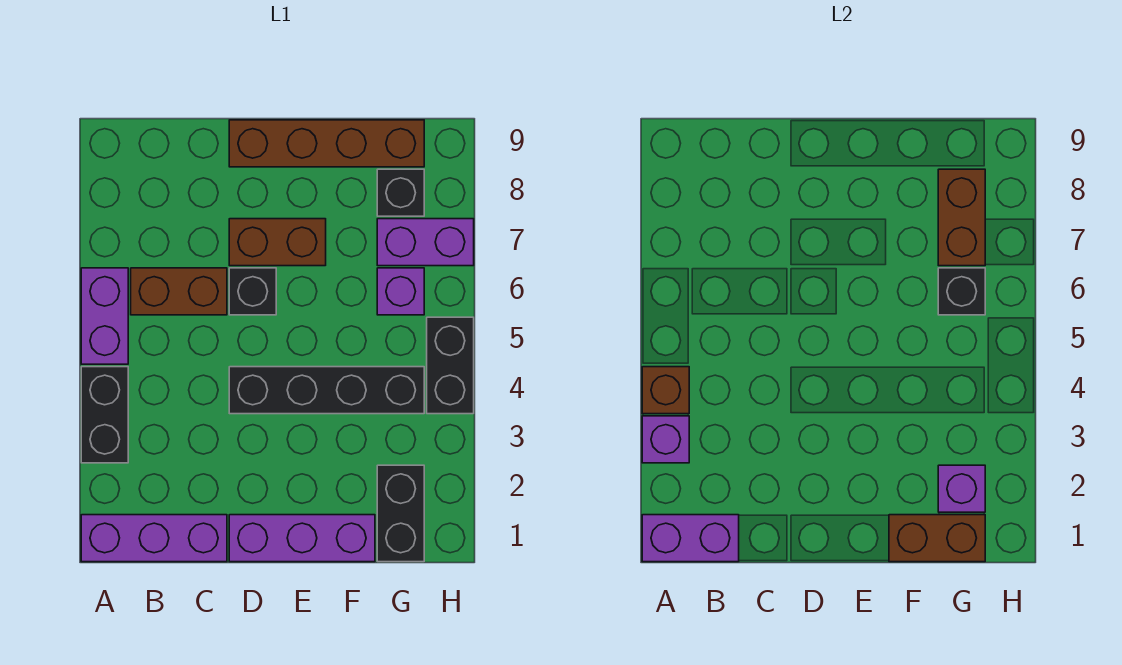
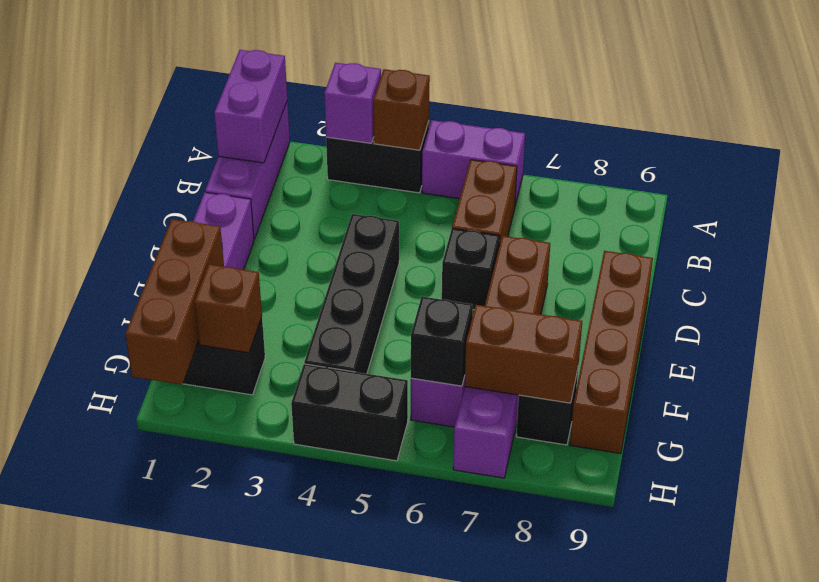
brown 1x2 brick [889,515,985,562] -> brown 1x3 brick [125,219,224,385]
purple 1x1 brick [938,465,985,512] -> brown 1x1 brick [195,264,262,353]

